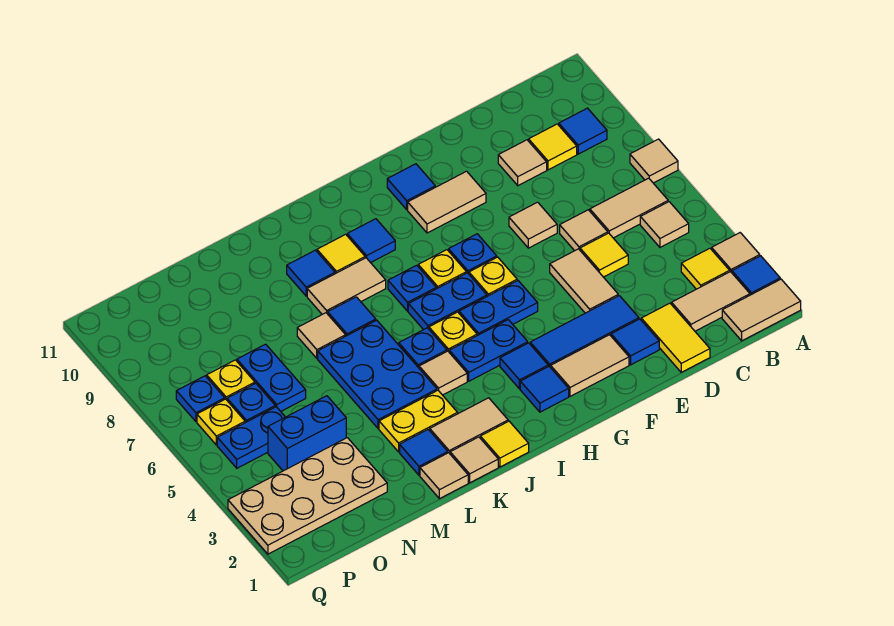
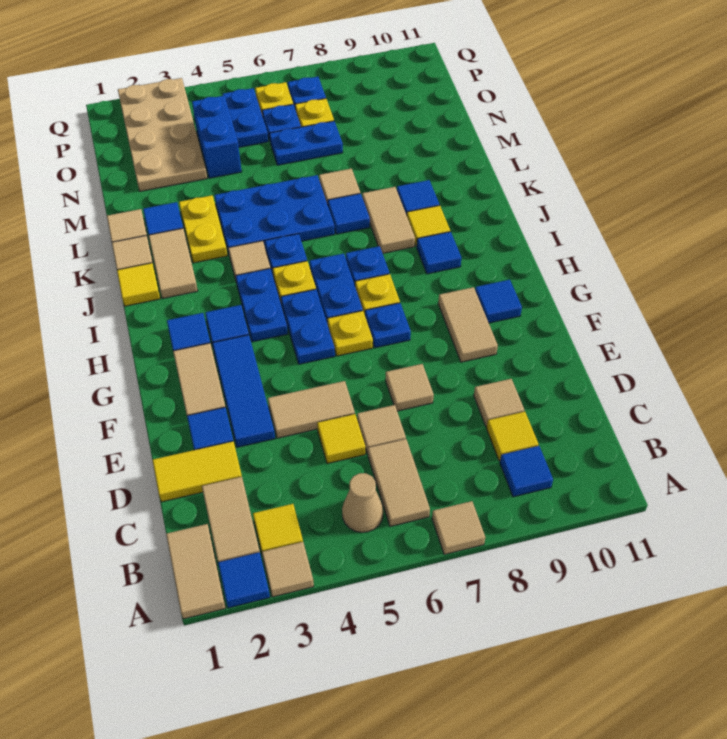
tan 1x1 tile [640,202,689,247] -> tan 1x1 cone [342,473,383,532]

